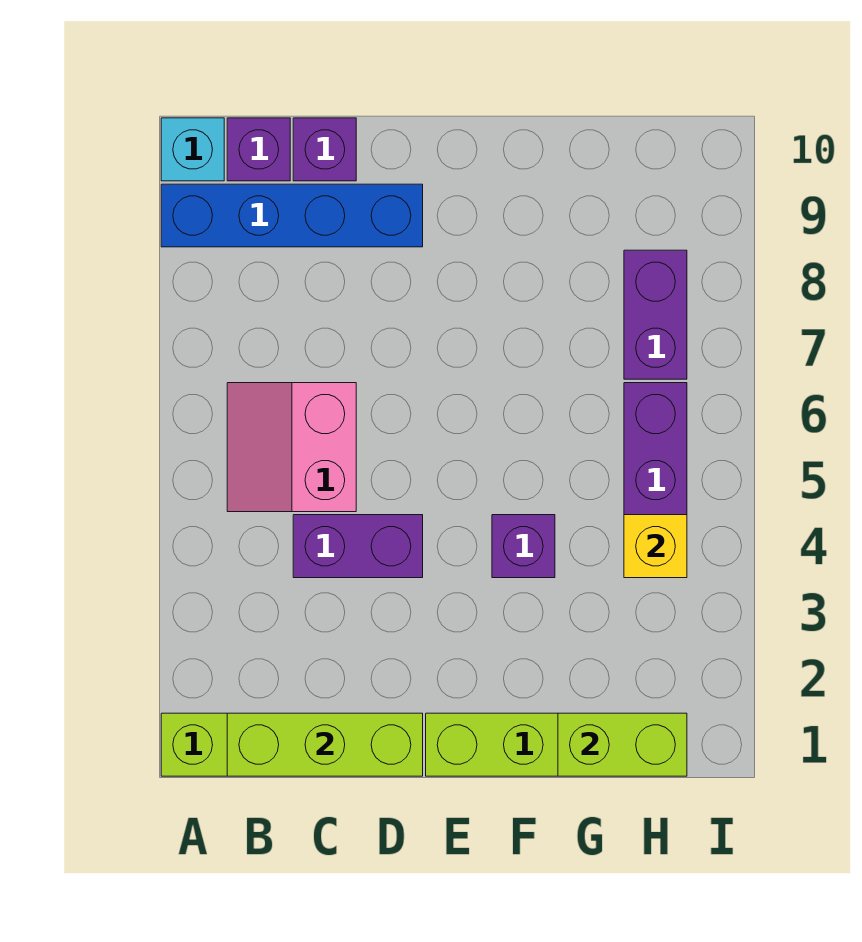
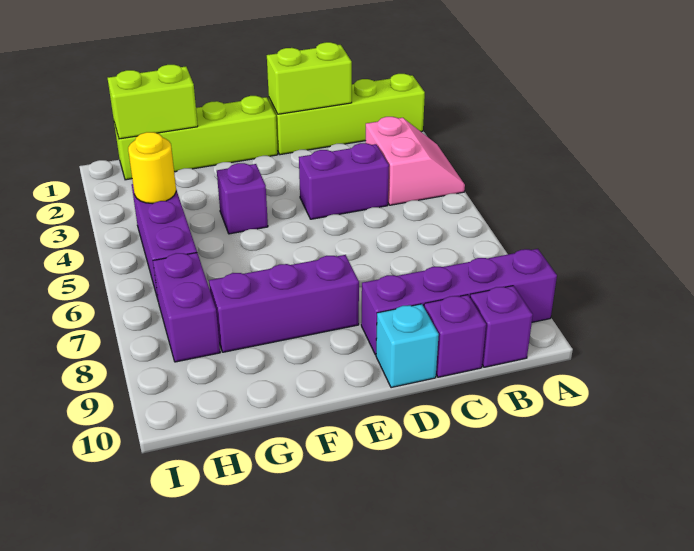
blue 1x4 brick [161,184,423,247] -> purple 1x4 brick [361,249,557,355]
cyan 1x1 brick [161,118,224,181] -> cyan 1x1 brick moved to [376,304,439,388]
lime 1x3 brick [227,713,423,776] -> lime 1x2 brick [267,42,352,114]
pink 2x2 slope [227,383,356,512] -> pink 2x2 slope moved to [366,117,465,205]
none -> purple 1x3 brick [209,255,359,352]
yellow 1x1 brick [624,515,687,578] -> yellow 1x1 round brick [128,132,176,204]

